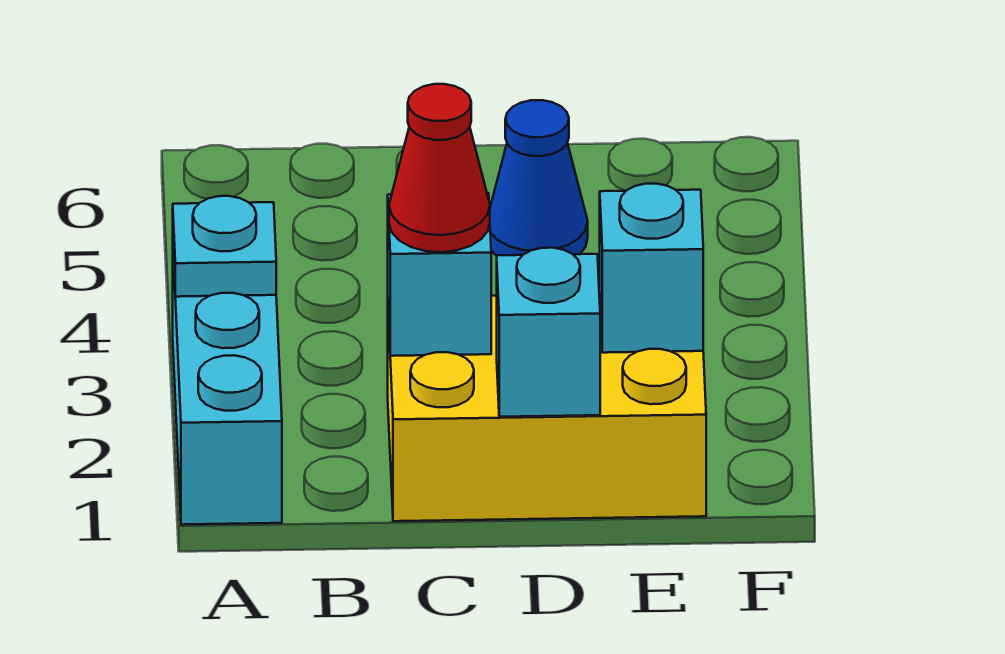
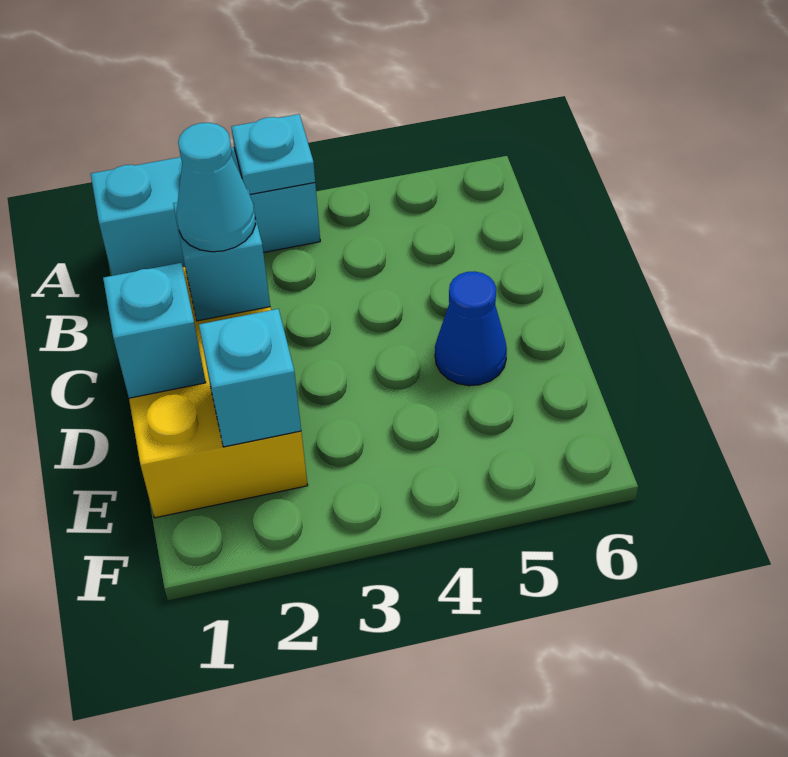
red 1x1 cone [389,84,490,252] -> cyan 1x1 cone [177,123,256,252]

